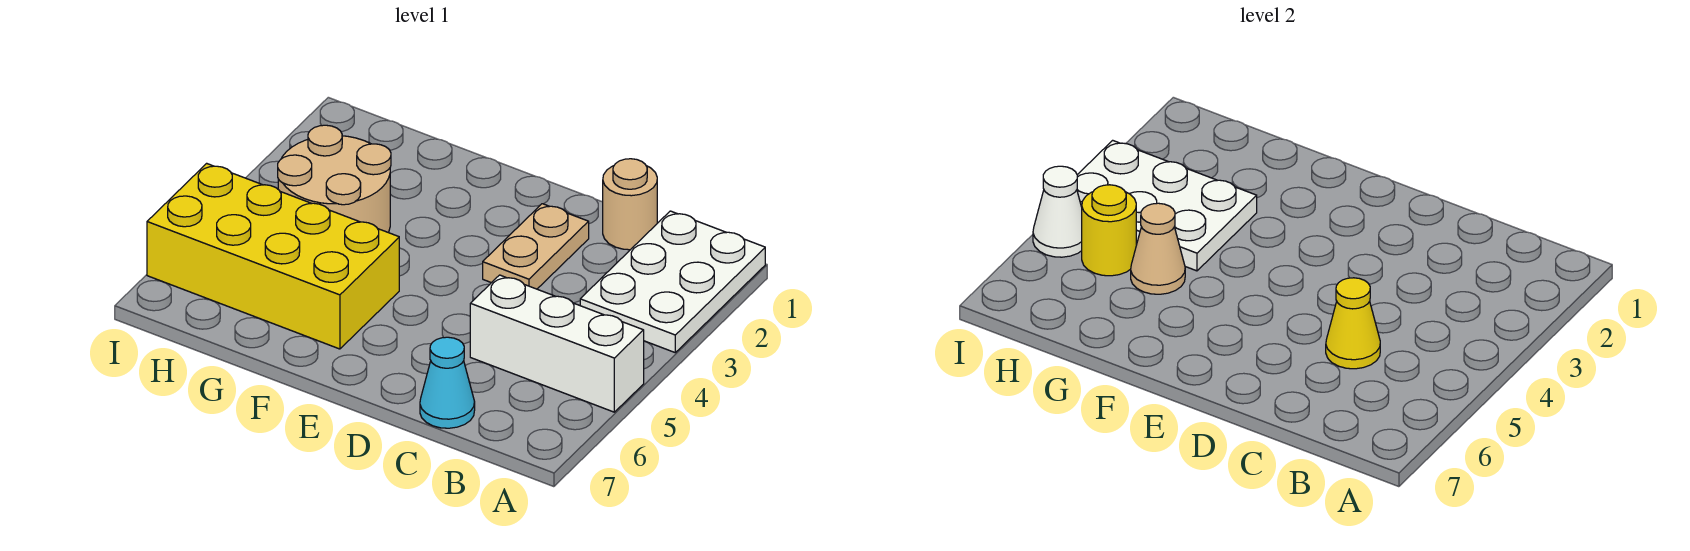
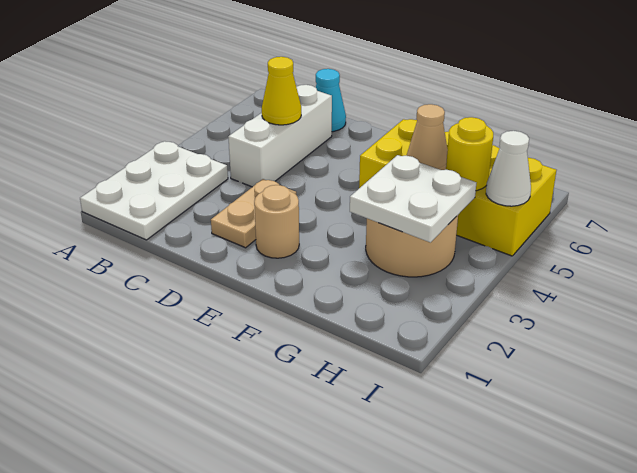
white 1x3 brick [470,275,644,412] -> white 1x3 brick turned to [228,85,332,187]
tan 1x1 round brick [603,159,657,250] -> tan 1x1 round brick moved to [254,185,299,258]
white 2x3 plate [1077,140,1257,271] -> white 2x2 plate [350,155,476,243]

